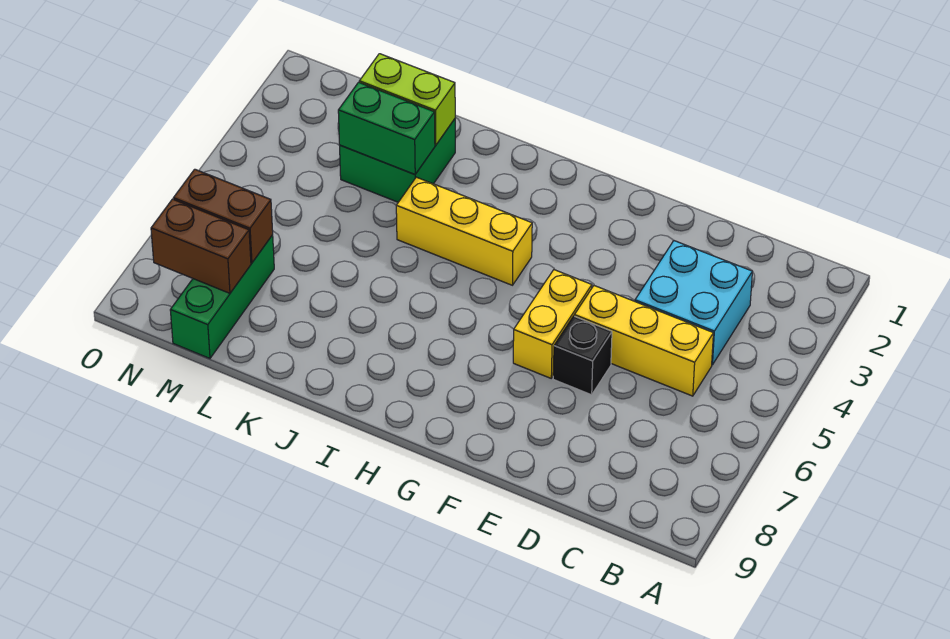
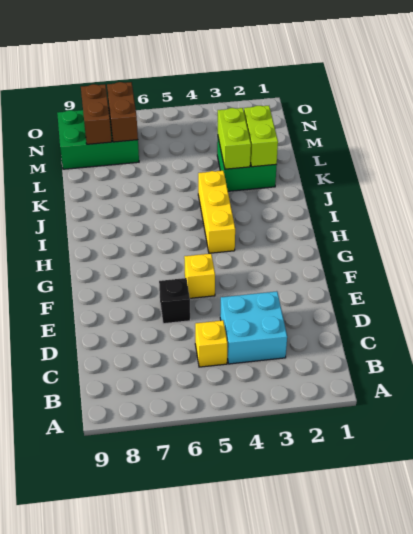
yellow 1x3 brick [574,286,713,396] -> yellow 1x1 brick [195,320,227,367]
yellow 1x2 brick [513,270,592,378] -> yellow 1x1 brick [184,254,215,298]
green 1x2 brick [338,82,435,174] -> lime 1x2 brick [218,108,251,169]
green 1x3 brick [170,235,274,358] -> green 2x3 brick [57,110,139,169]

